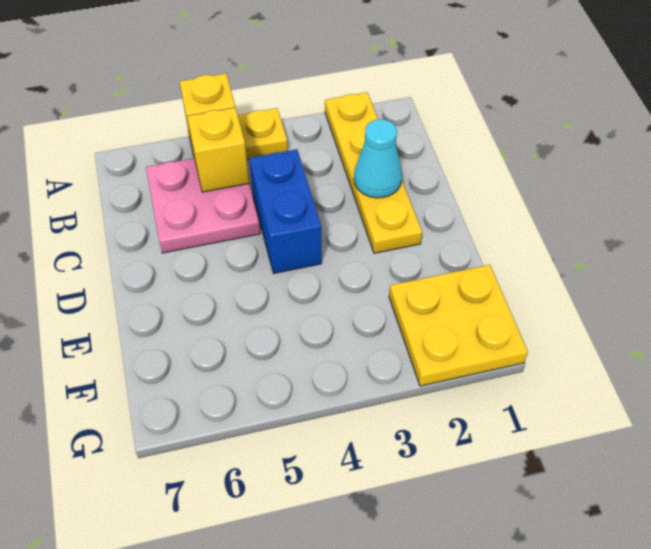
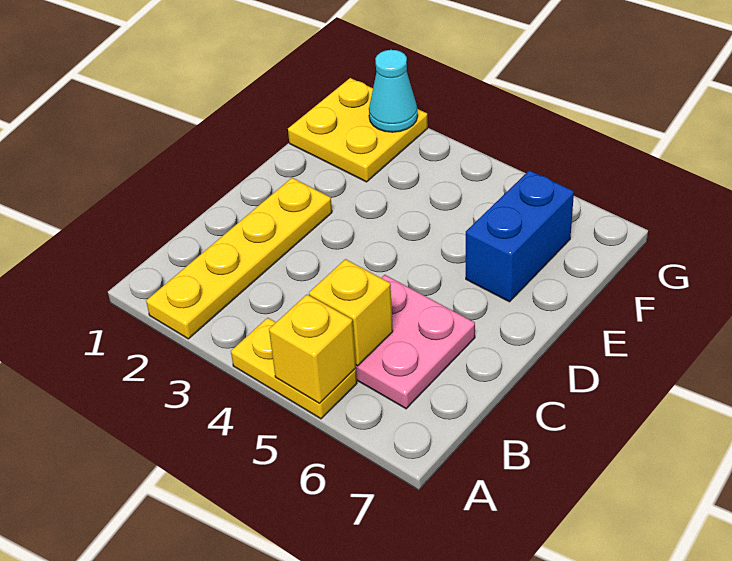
cyan 1x1 cone [354,119,402,198] -> cyan 1x1 cone moved to [369,50,418,132]
blue 1x2 brick [249,149,322,273] -> blue 1x2 brick moved to [466,170,574,302]

